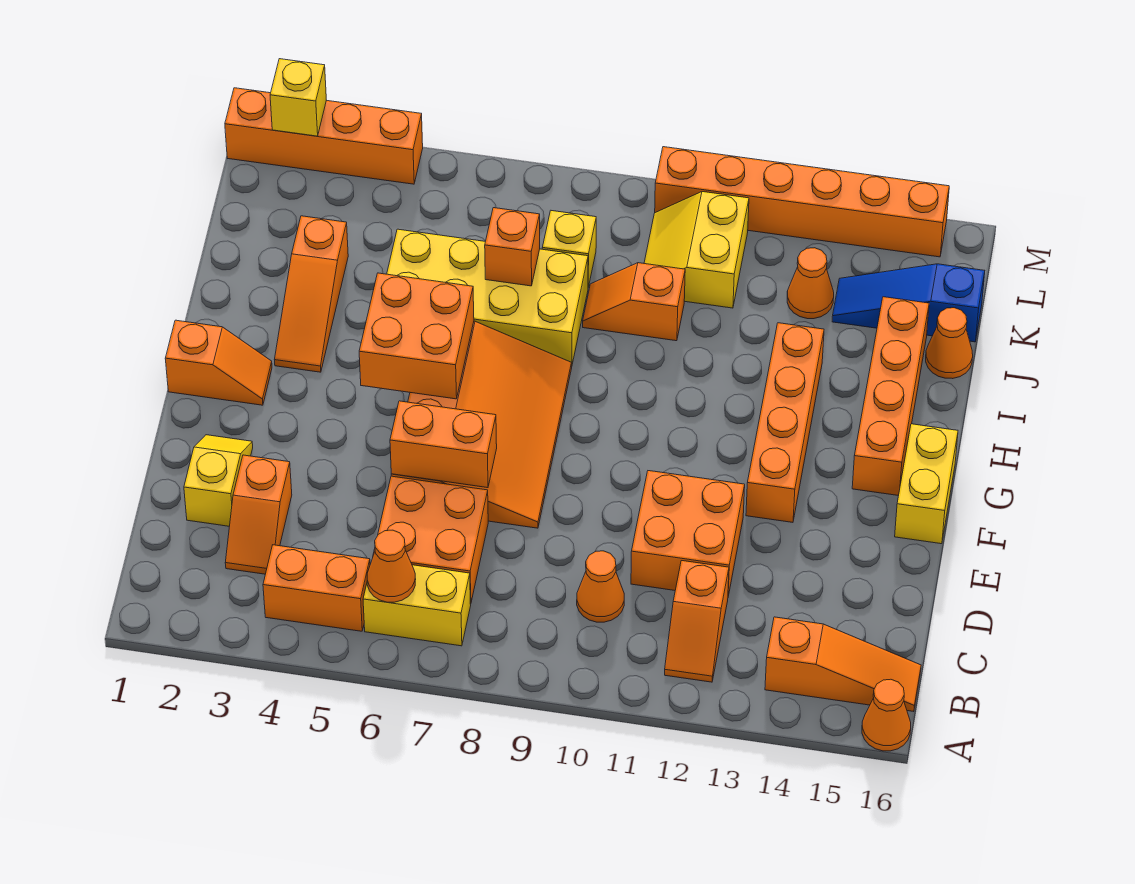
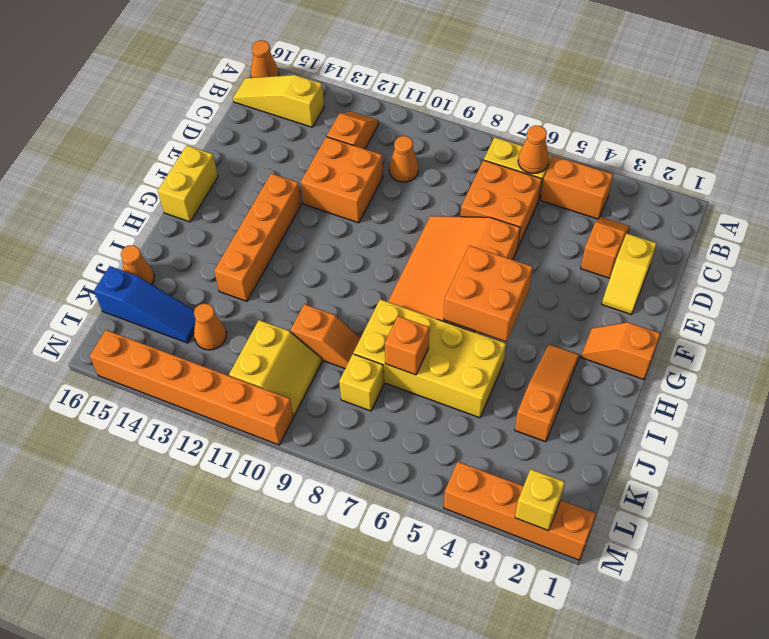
orange 1x3 slope [765,617,921,712] -> yellow 1x3 slope [233,75,324,127]
orange 1x2 brick [390,401,497,488] -> none
orange 1x4 brick [852,297,929,496] -> none

